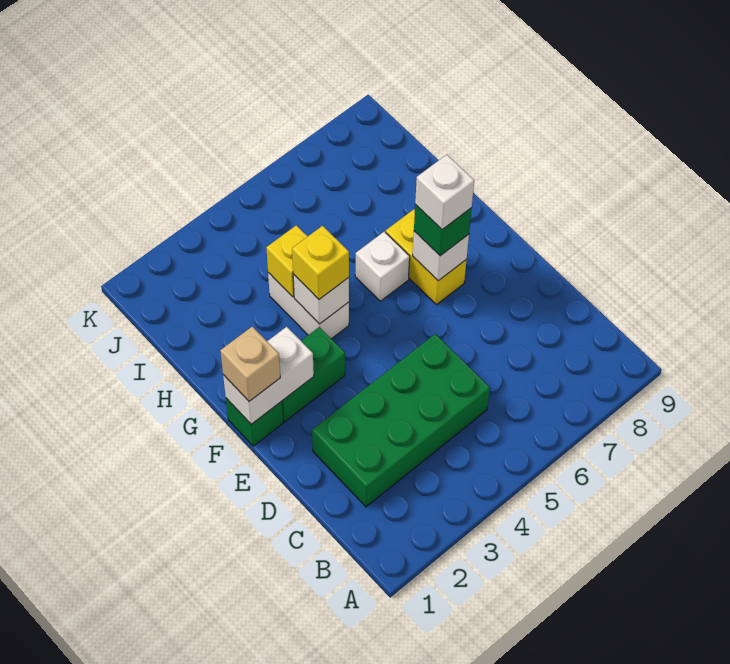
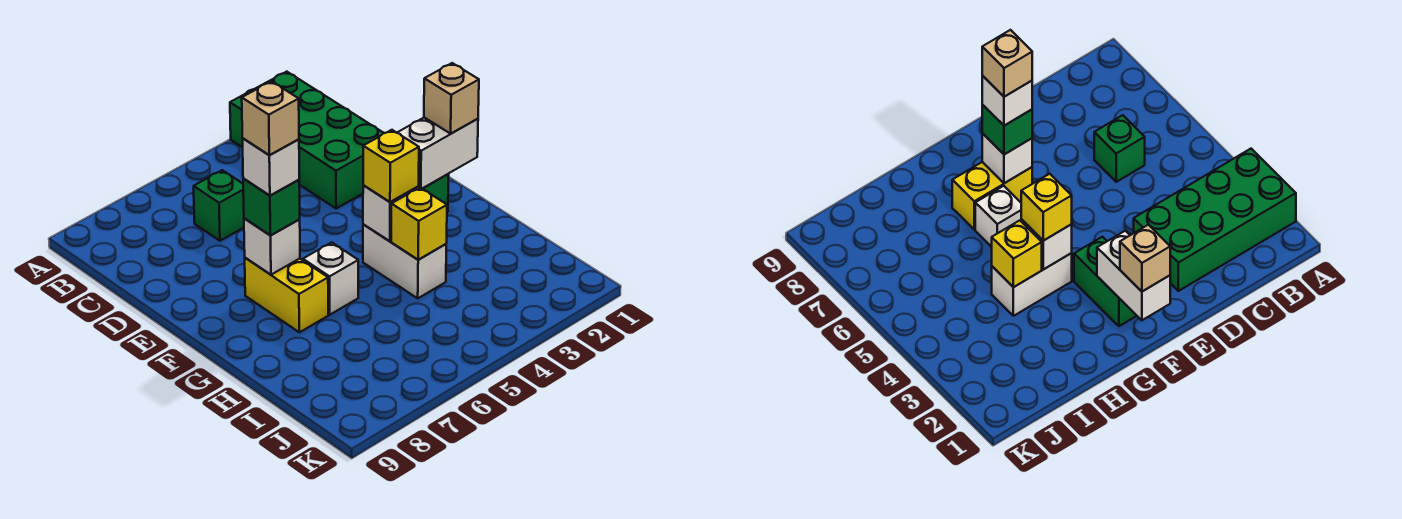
green 2x4 brick [312,334,490,507] -> green 2x4 brick turned to [230,72,383,208]
green 1x1 brick [226,398,283,446] -> green 1x1 brick moved to [194,170,244,241]
none -> tan 1x1 brick [242,81,299,155]

